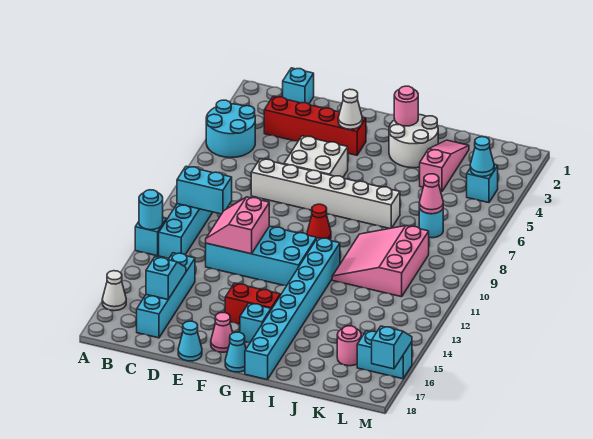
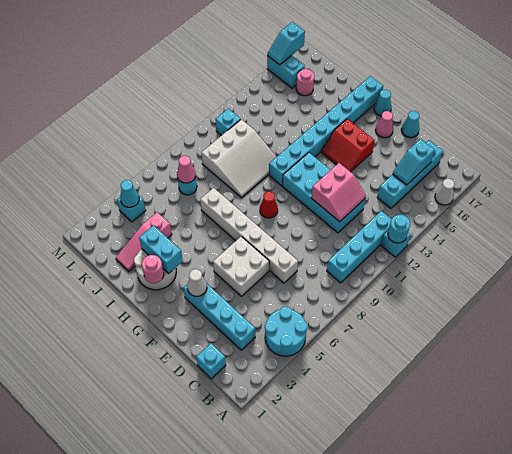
cyan 1x2 brick [177,166,232,214] -> cyan 1x2 brick moved to [139,225,183,274]
red 1x4 brick [264,96,366,155] -> cyan 1x4 brick [183,284,255,350]
cyan 1x1 brick [240,303,271,343] -> cyan 1x1 brick moved to [216,109,241,136]
pink 3x3 slope [332,226,429,297] -> white 3x3 slope [201,119,276,198]

